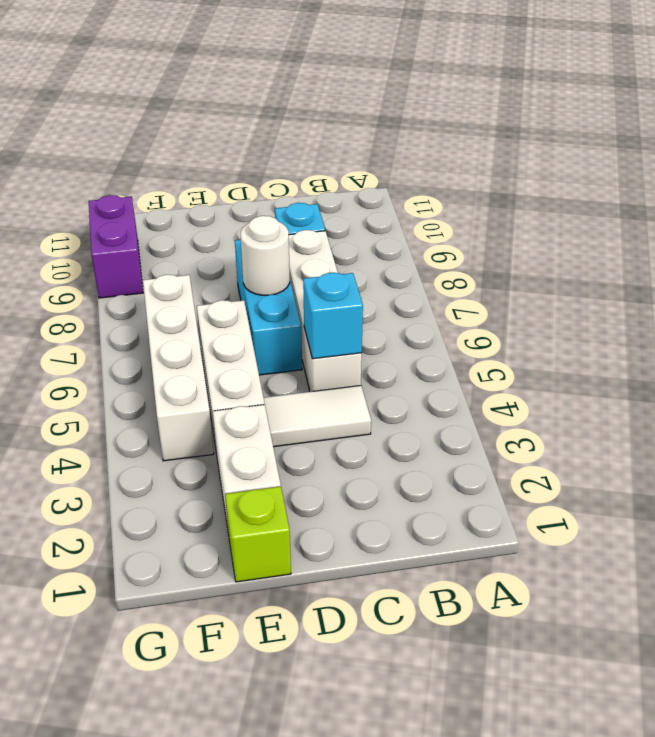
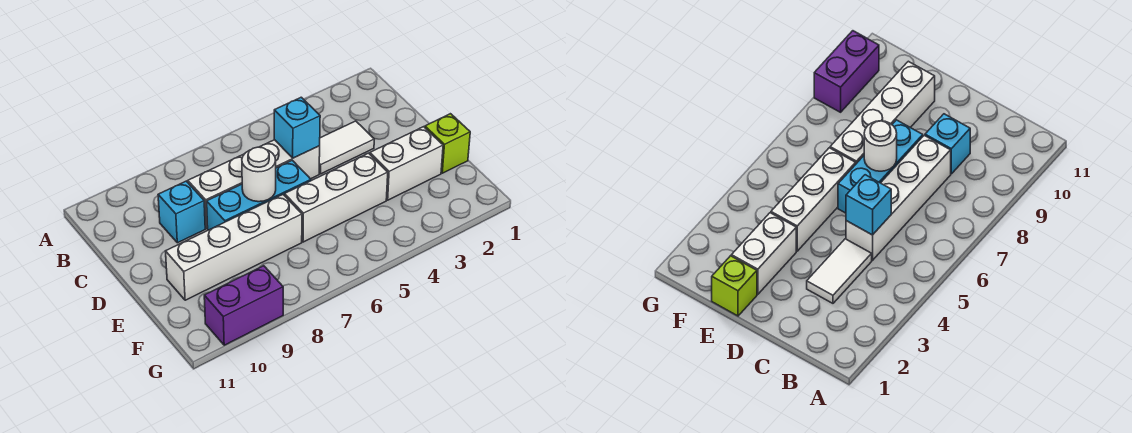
white 1x2 tile [264,386,371,447] -> white 1x2 tile turned to [319,121,374,174]
white 1x4 brick [143,275,214,461] -> white 1x4 brick moved to [166,195,302,300]

